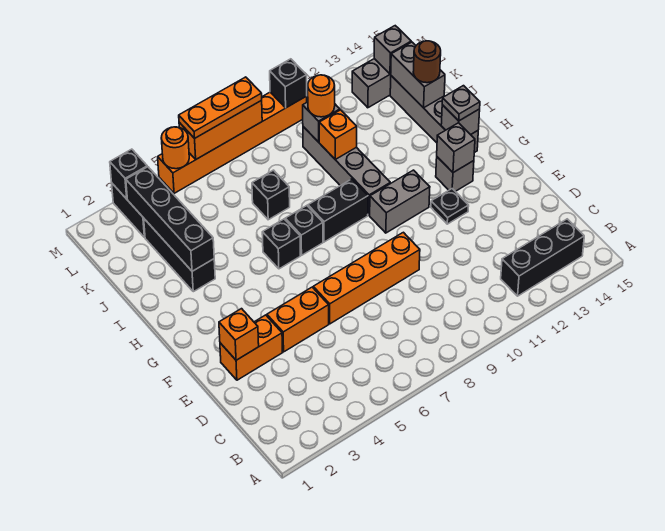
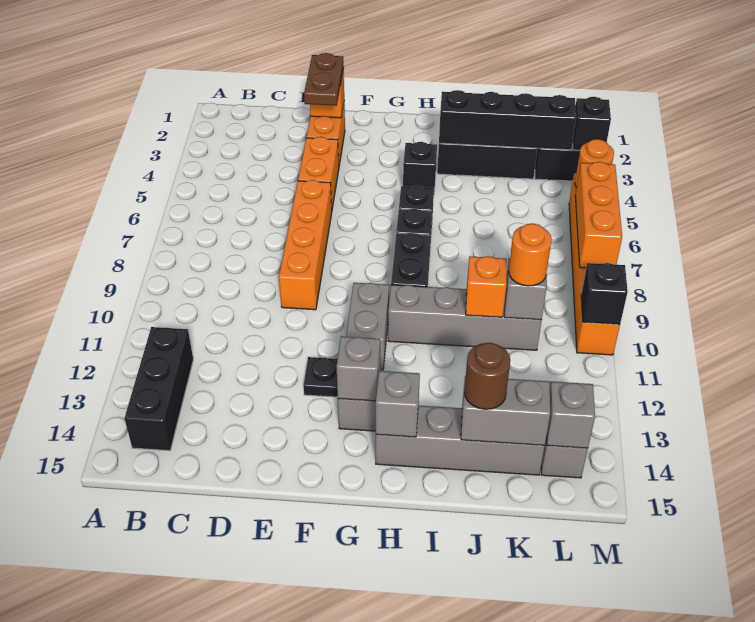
none -> brown 1x2 plate [304,53,344,106]
grey 1x1 plate [442,86,480,121] -> none
black 1x1 brick [252,170,290,220] -> black 1x1 brick moved to [403,142,437,191]
orange 1x3 plate [179,77,262,138] -> none

